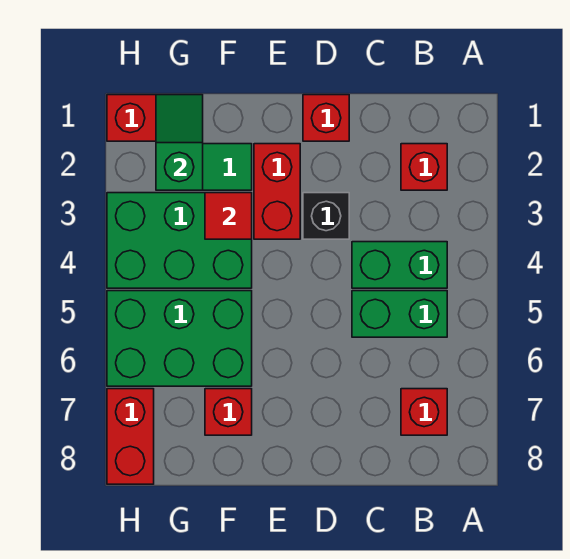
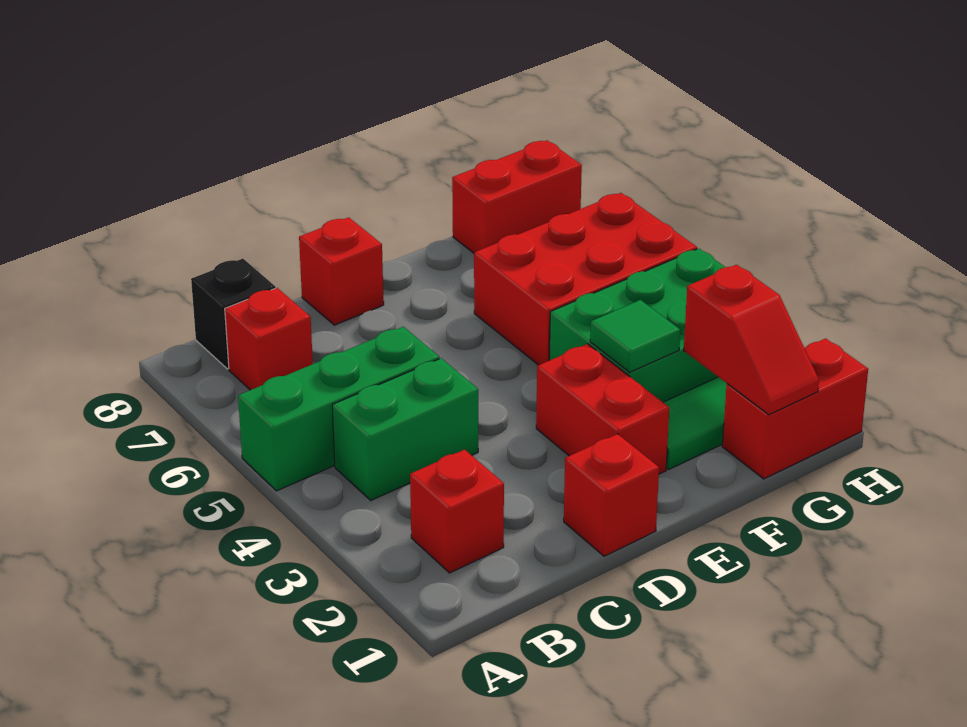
green 1x2 brick [352,291,447,337] -> green 1x3 brick [238,327,439,491]
black 1x1 brick [303,193,349,239] -> black 1x1 brick moved to [191,259,276,369]
red 1x1 tile [205,193,252,239] -> green 1x1 tile [590,300,680,372]
green 2x3 brick [107,291,252,386] -> red 2x3 brick [474,193,697,365]
red 1x1 brick [205,389,252,435] -> red 1x1 brick moved to [299,217,384,325]
green 1x2 slope [156,95,203,190] -> red 1x2 slope [684,265,819,415]
red 1x2 brick [107,389,154,484] -> red 1x2 brick turned to [452,140,582,253]

